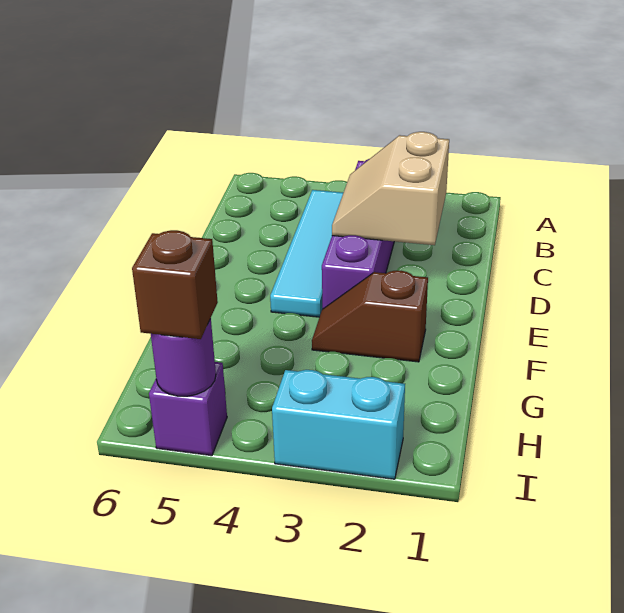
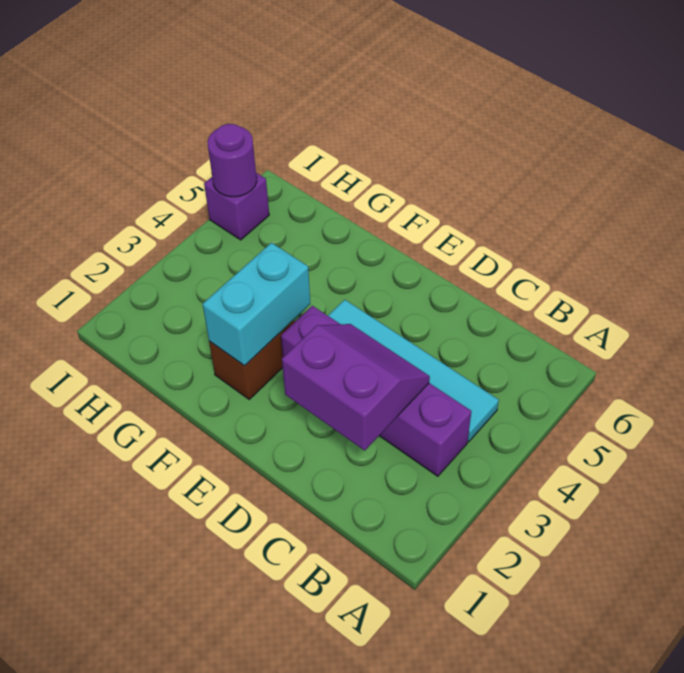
tan 2x2 slope [332,132,449,245] -> purple 2x2 slope [282,324,430,450]
cyan 1x2 brick [272,370,405,479] -> cyan 1x2 brick moved to [203,243,310,366]
brown 1x1 brick [132,230,218,339] -> none

